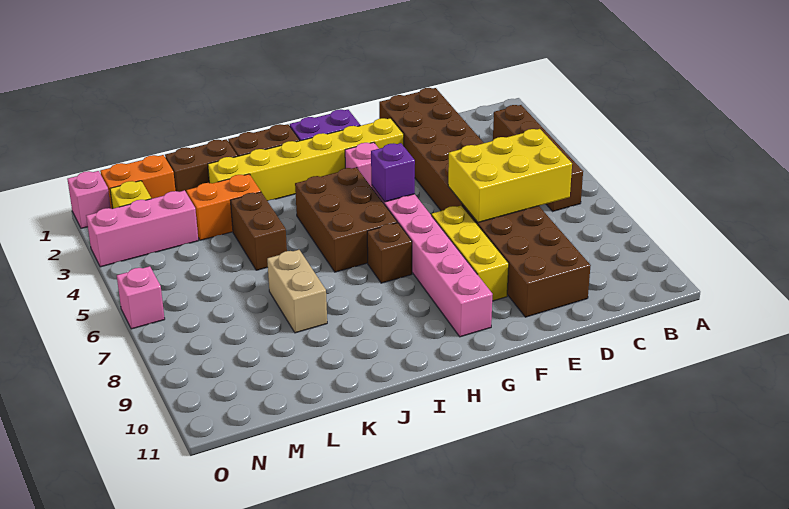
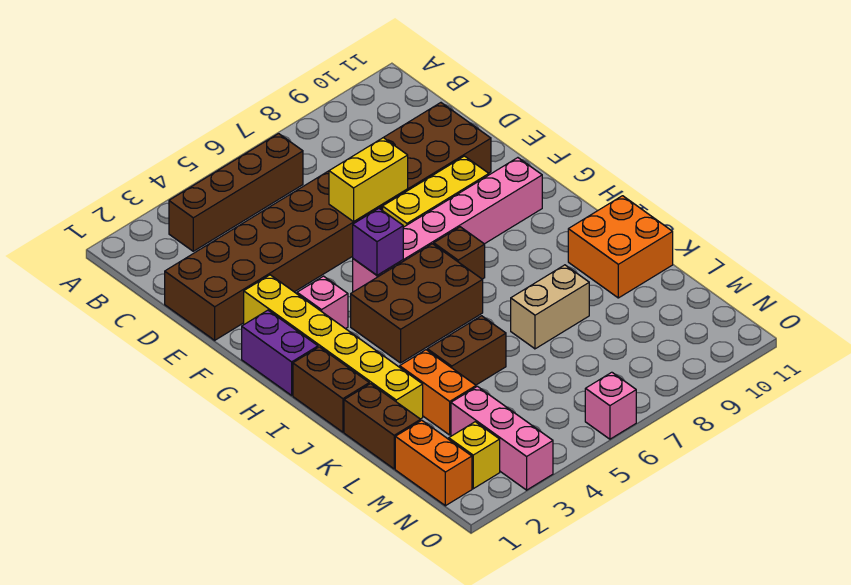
yellow 2x3 brick [448,129,572,223] -> yellow 1x2 brick [329,138,408,222]
none -> orange 2x2 brick [568,196,673,298]
pink 1x1 brick [68,171,111,228] -> none

